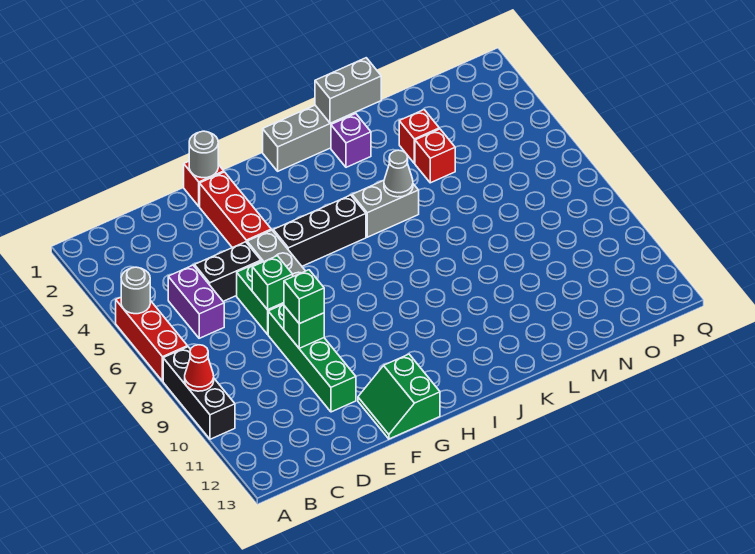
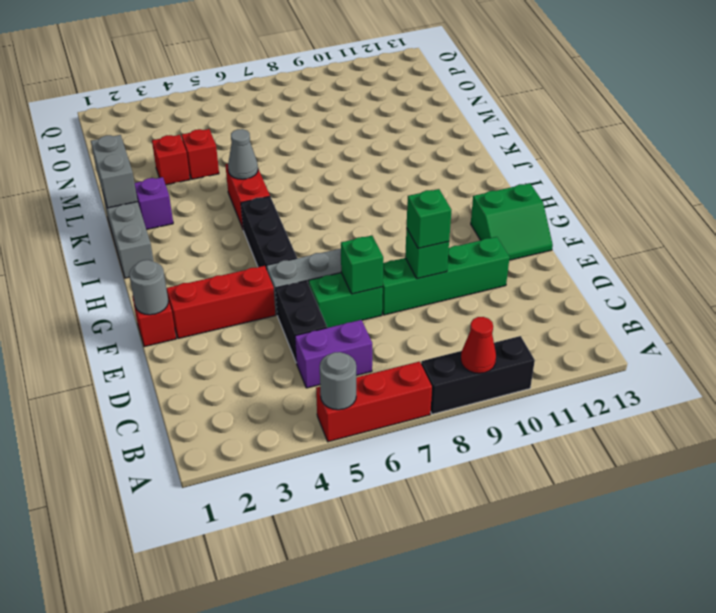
grey 1x2 brick [352,180,419,237] -> red 1x2 brick [225,164,270,228]

